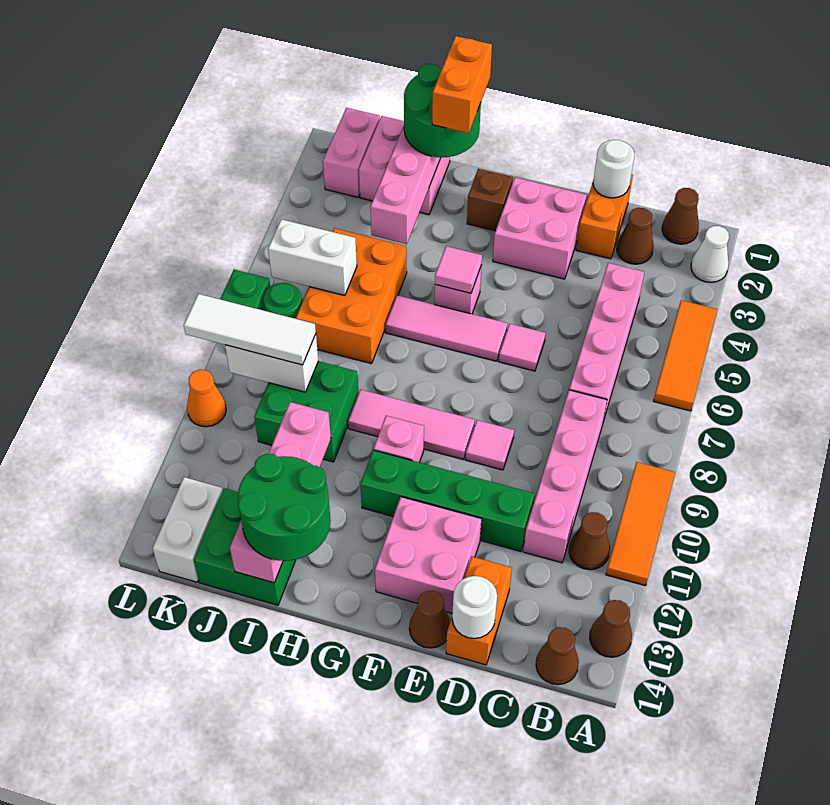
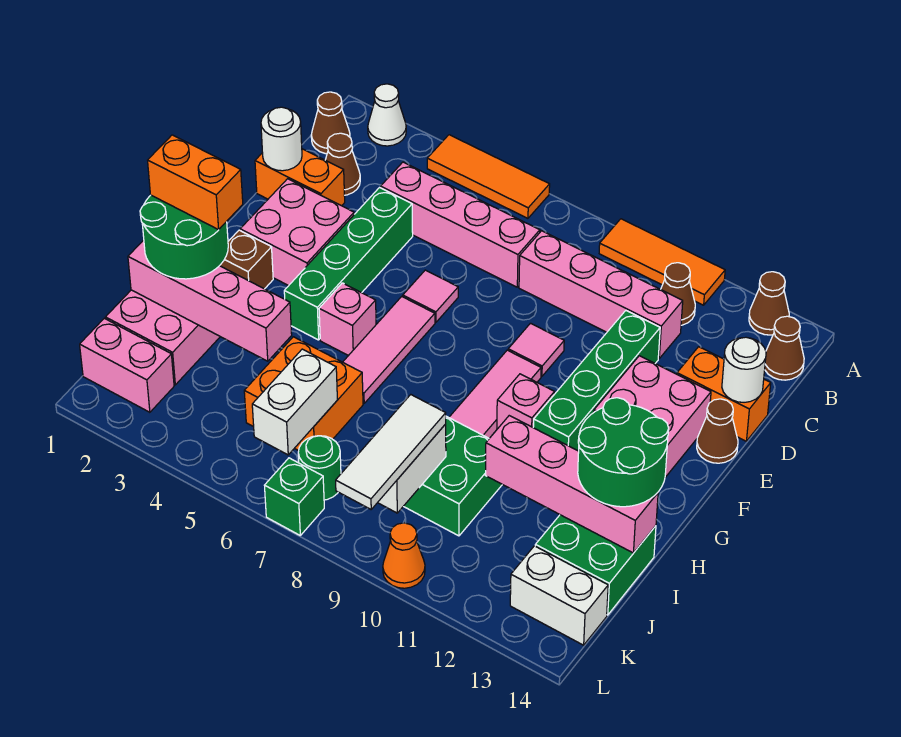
none -> green 1x4 brick [284,188,413,340]
pink 1x1 tile [435,246,482,293] -> none
orange 2x3 brick [296,228,407,364] -> orange 2x2 brick [244,337,363,451]

